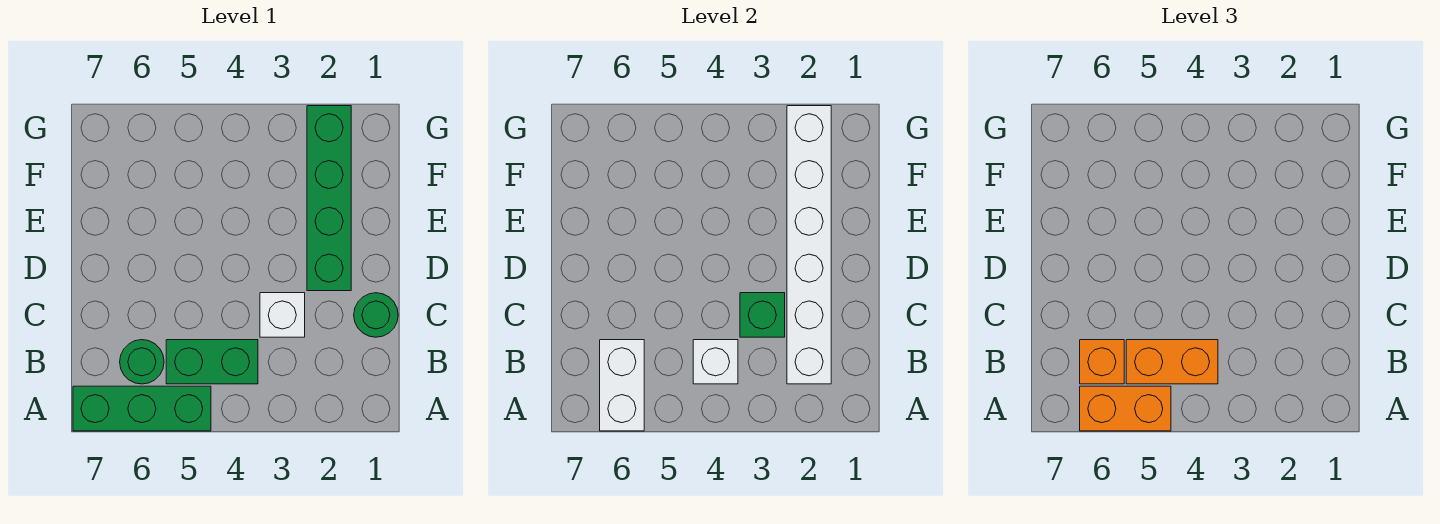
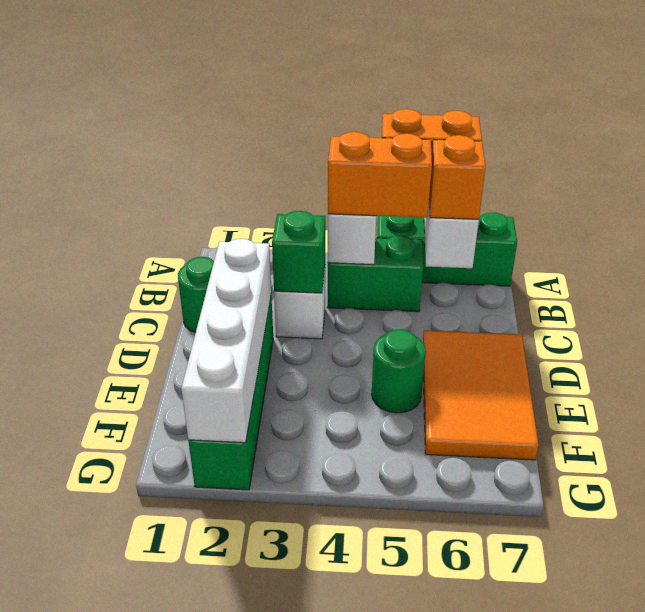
white 1x6 brick [787,106,831,384] -> white 1x4 brick [181,239,271,443]
green 1x1 round brick [120,340,164,384] -> green 1x1 round brick moved to [372,329,426,413]
none -> orange 2x3 tile [423,330,538,460]

